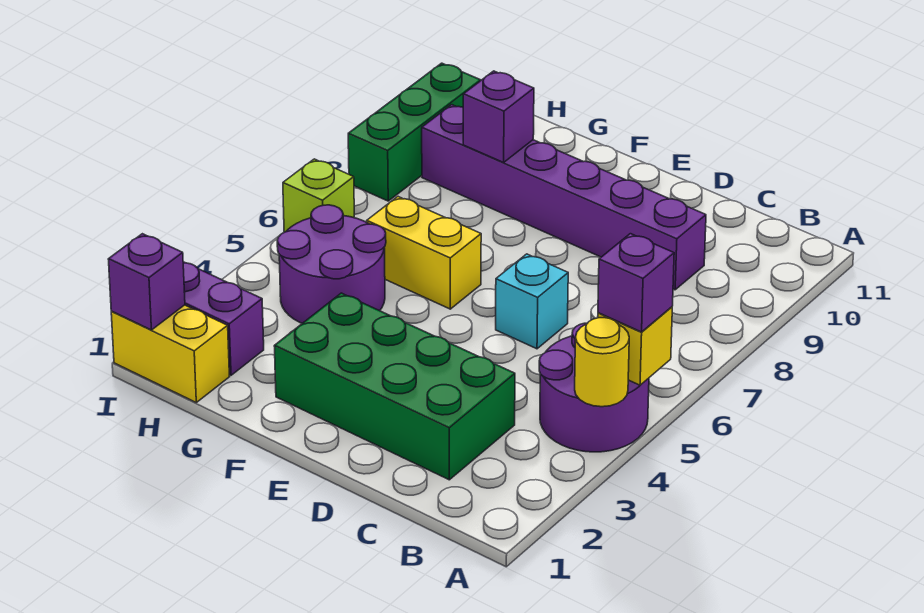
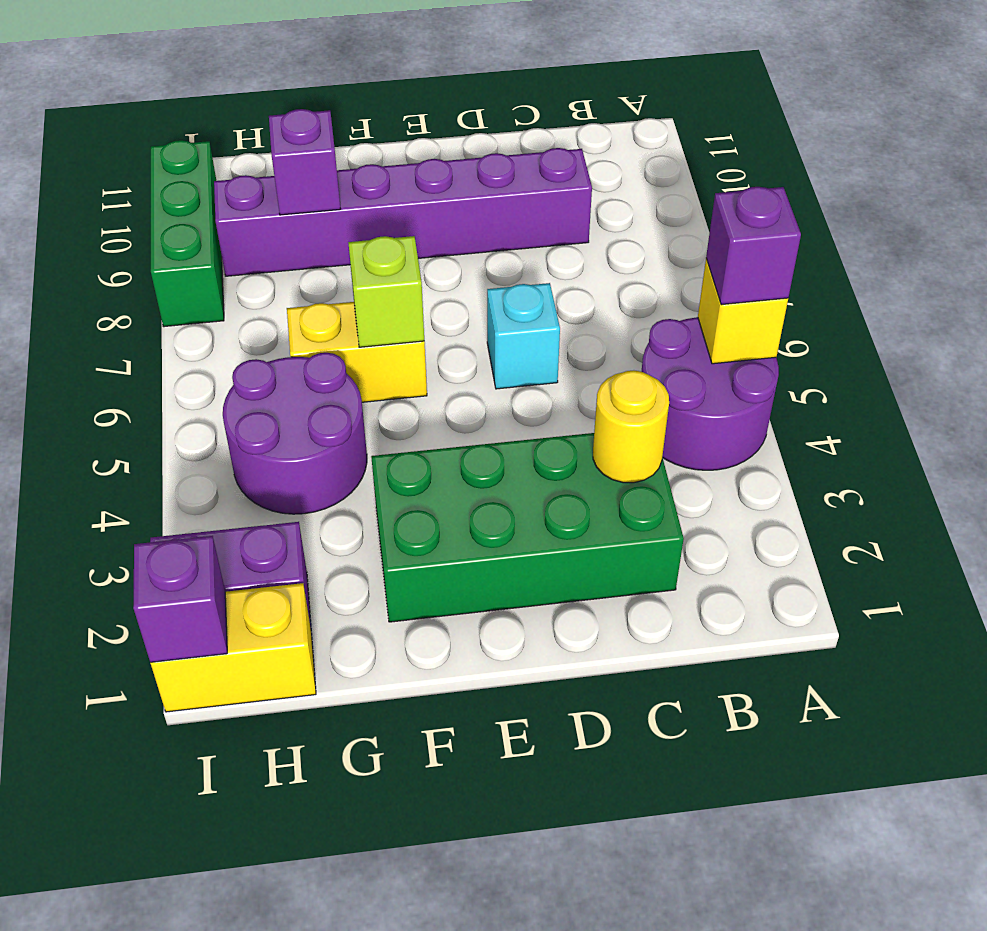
yellow 1x1 round brick [575,318,629,407] -> yellow 1x1 round brick moved to [593,370,669,483]
lime 1x1 brick [283,159,354,232] -> lime 1x1 brick moved to [348,236,424,347]

